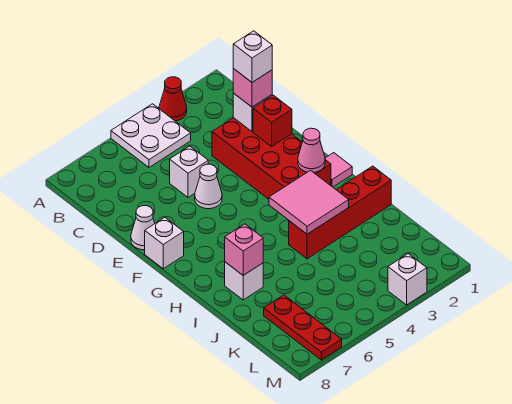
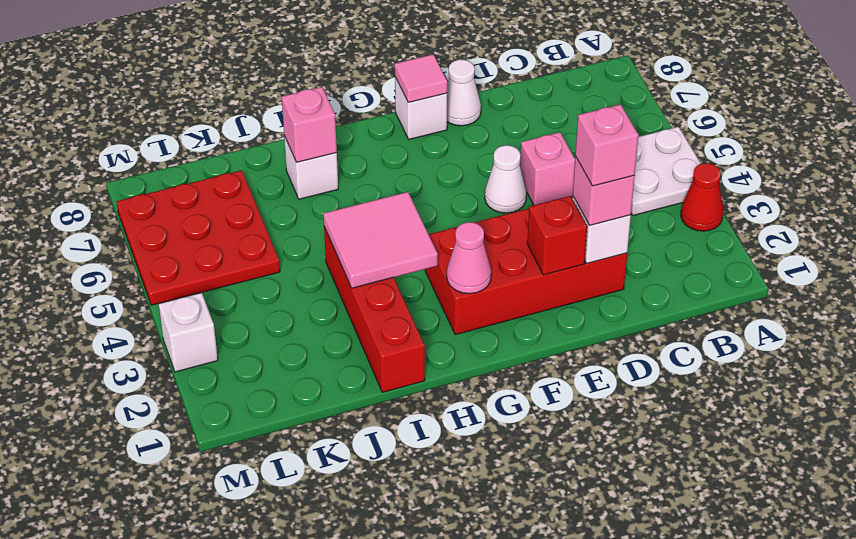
white 1x1 brick [233,31,272,82] -> pink 1x1 brick [575,104,639,186]
white 1x1 brick [170,146,208,197] -> pink 1x1 brick [520,132,575,205]
pink 1x1 tile [325,153,352,187] -> pink 1x1 tile moved to [395,54,447,102]
red 1x3 plate [264,295,342,360] -> red 3x3 plate [116,170,280,305]

